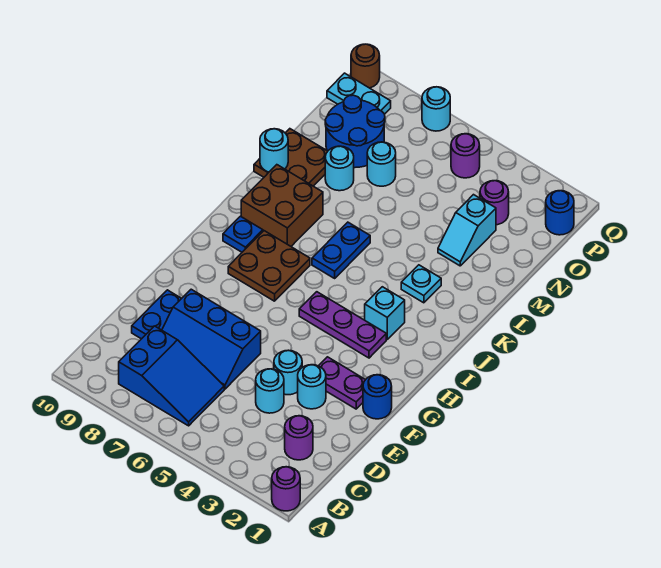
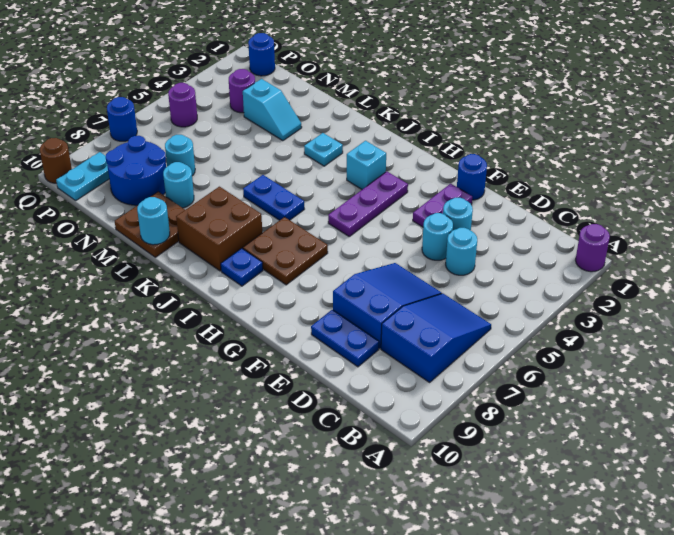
purple 1x1 round brick [285,416,313,460] -> none
blue 2x3 slope [162,289,261,389] -> blue 2x3 slope turned to [333,263,442,349]
cyan 1x1 round brick [422,87,450,131] -> blue 1x1 round brick [107,97,137,141]

